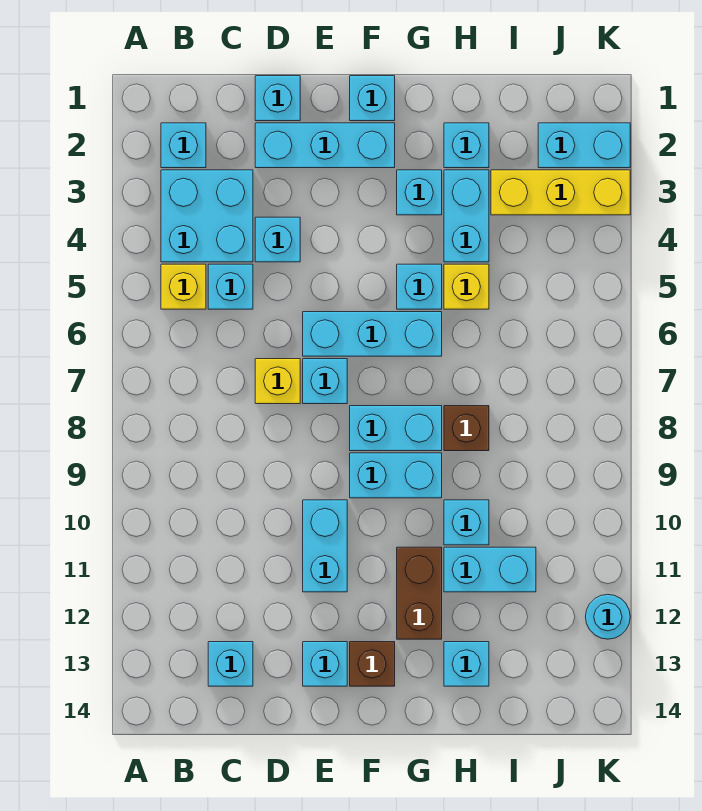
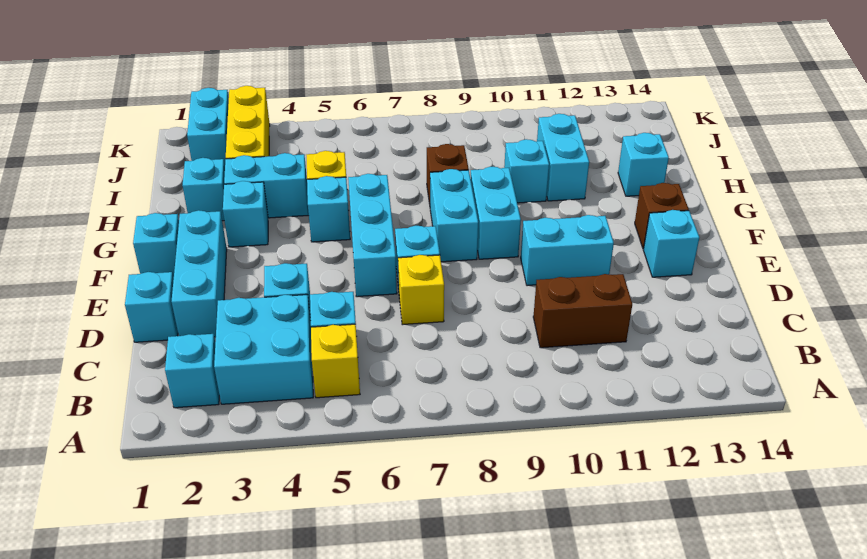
cyan 1x1 brick [208,642,253,686] -> none
brown 1x2 brick [397,547,442,639] -> brown 1x2 brick moved to [533,274,632,348]
cyan 1x1 round brick [586,594,630,639] -> none

